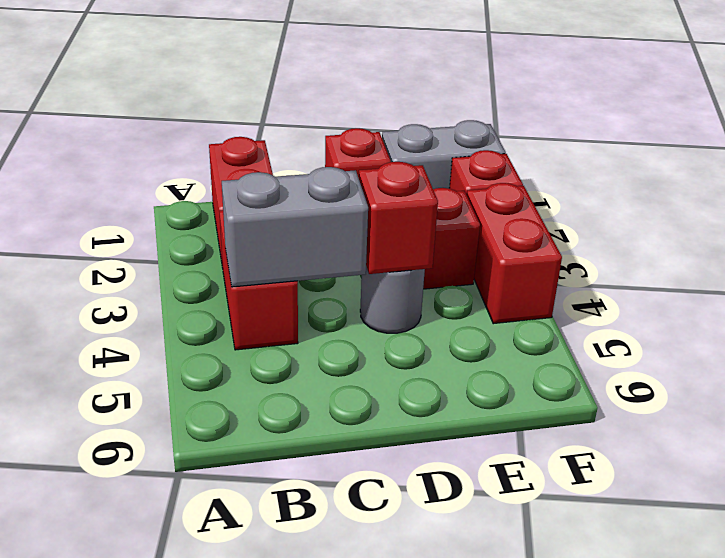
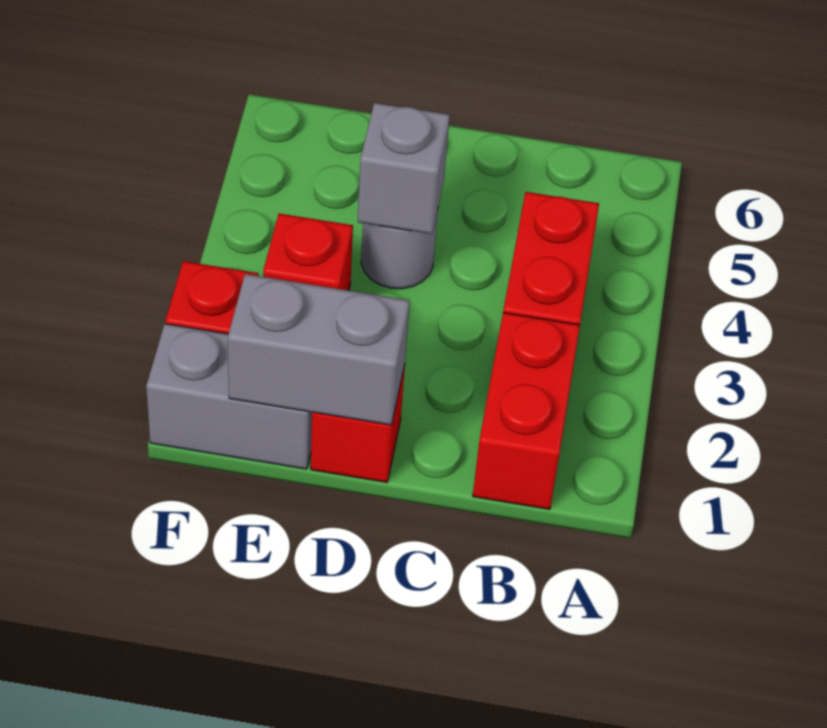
grey 1x2 brick [222,167,368,287] -> grey 1x2 brick moved to [228,274,410,425]
red 1x1 brick [359,162,438,274] -> grey 1x1 brick [358,103,450,234]
red 1x2 brick [467,183,562,324] -> none

